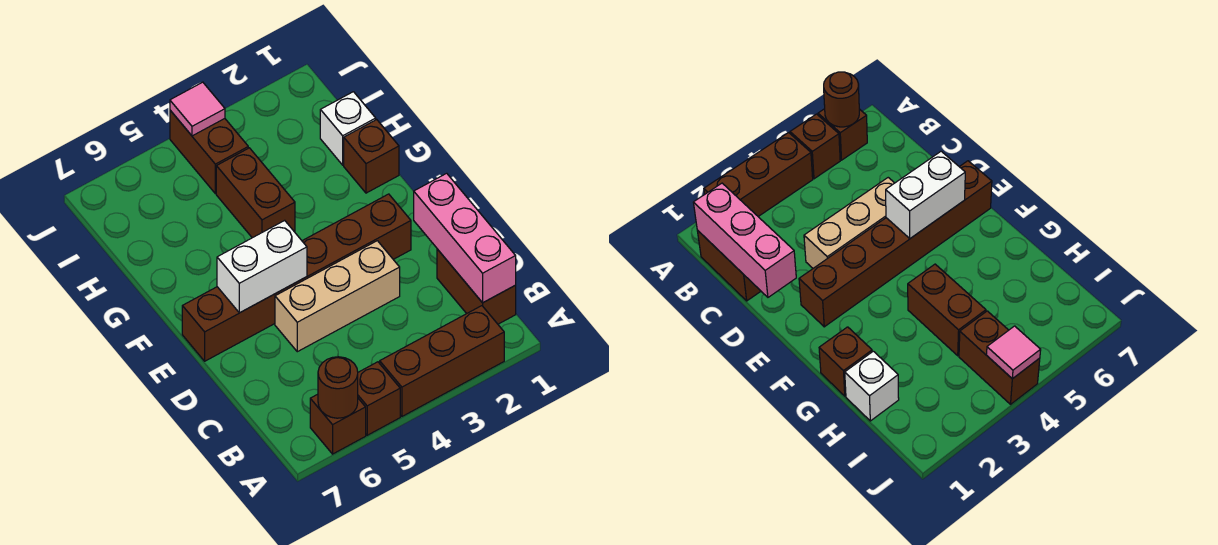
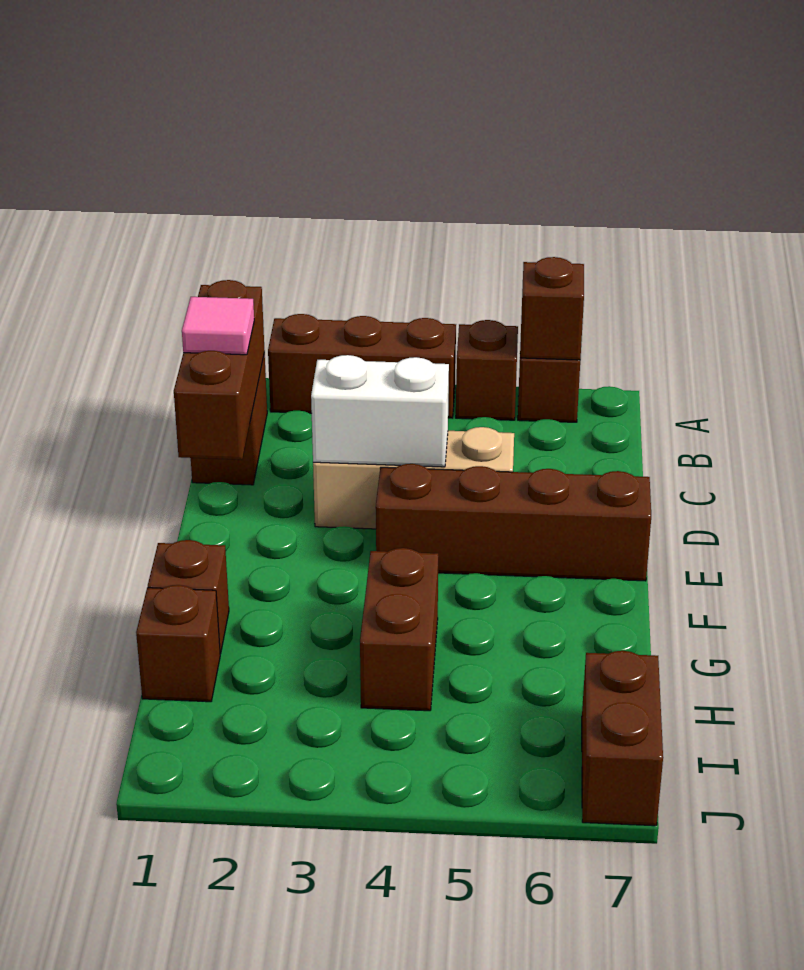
brown 1x1 round brick [318,357,358,418] -> brown 1x1 brick [520,257,584,360]
pink 1x3 brick [414,173,516,303] -> brown 1x3 brick [174,280,265,460]
brown 1x6 brick [182,194,411,361] -> brown 1x4 brick [376,464,651,581]
white 1x2 brick [217,220,307,313] -> white 1x2 brick moved to [311,355,449,467]
white 1x1 brick [320,92,376,165] -> brown 1x1 brick [136,585,220,702]
brown 1x2 brick [170,110,248,194] -> brown 1x2 brick moved to [582,651,663,826]
pink 1x1 tile [170,82,225,136] -> pink 1x1 tile moved to [182,297,254,355]

